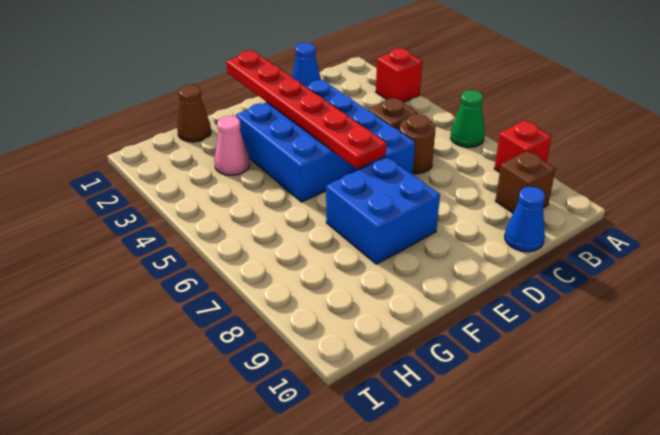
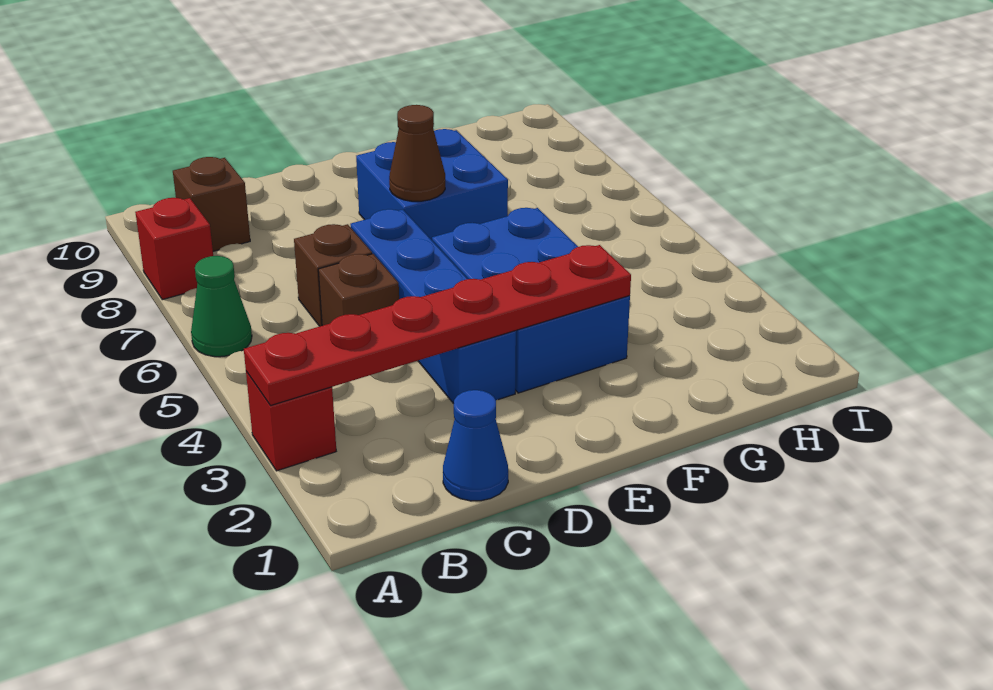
brown 1x1 round brick [400,114,436,174] -> brown 1x1 brick [294,224,372,326]
blue 1x1 cone [505,187,545,252] -> none
red 1x6 plate [226,51,386,169] -> red 1x6 plate turned to [244,245,631,406]
brown 1x1 cone [177,85,211,142] -> brown 1x1 cone moved to [389,105,445,201]
pink 1x1 cone [214,116,250,175] -> none

